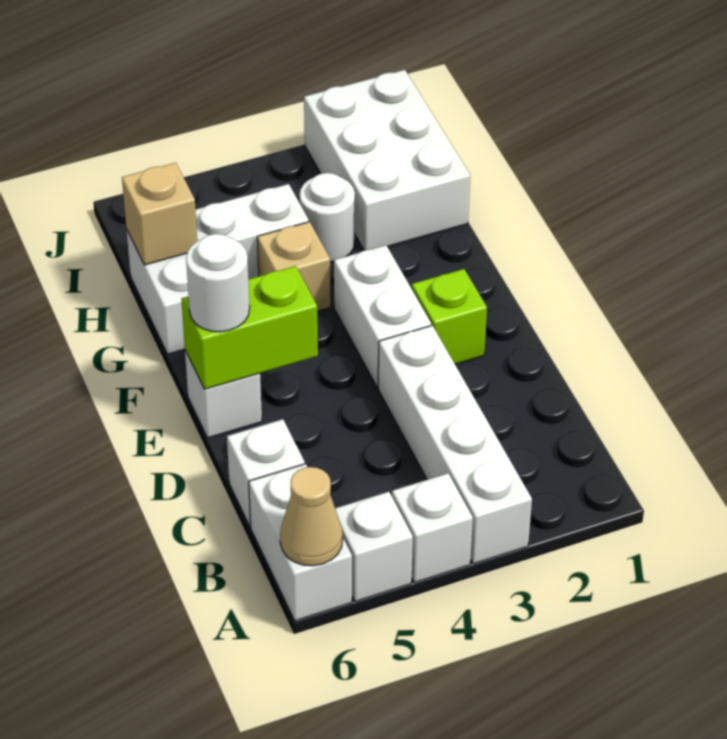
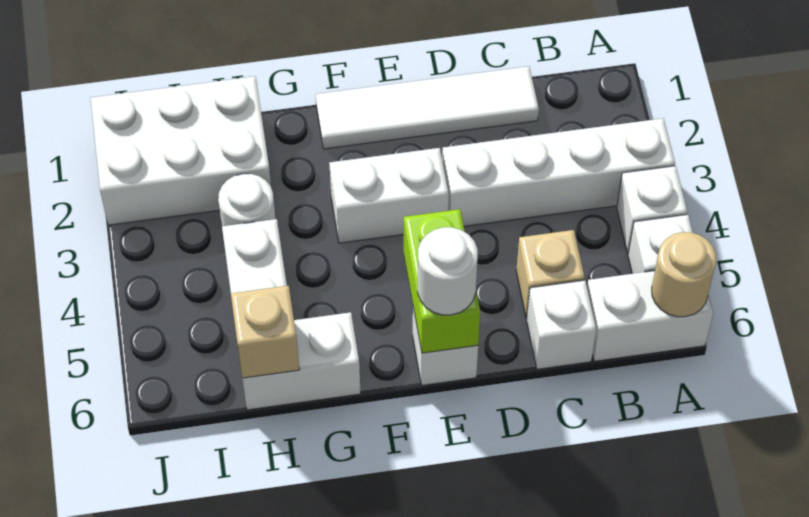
tan 1x1 cone [280,467,343,566] -> tan 1x1 round brick [652,232,716,317]
none -> white 1x4 tile [316,66,539,149]
lime 1x1 brick [411,269,487,364] -> none
tan 1x1 brick [257,222,331,311] -> tan 1x1 brick moved to [516,230,585,319]

